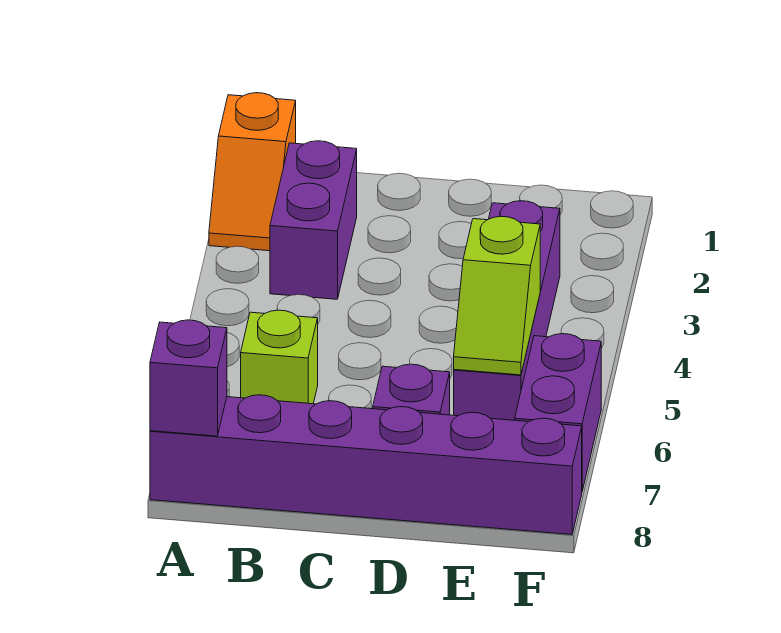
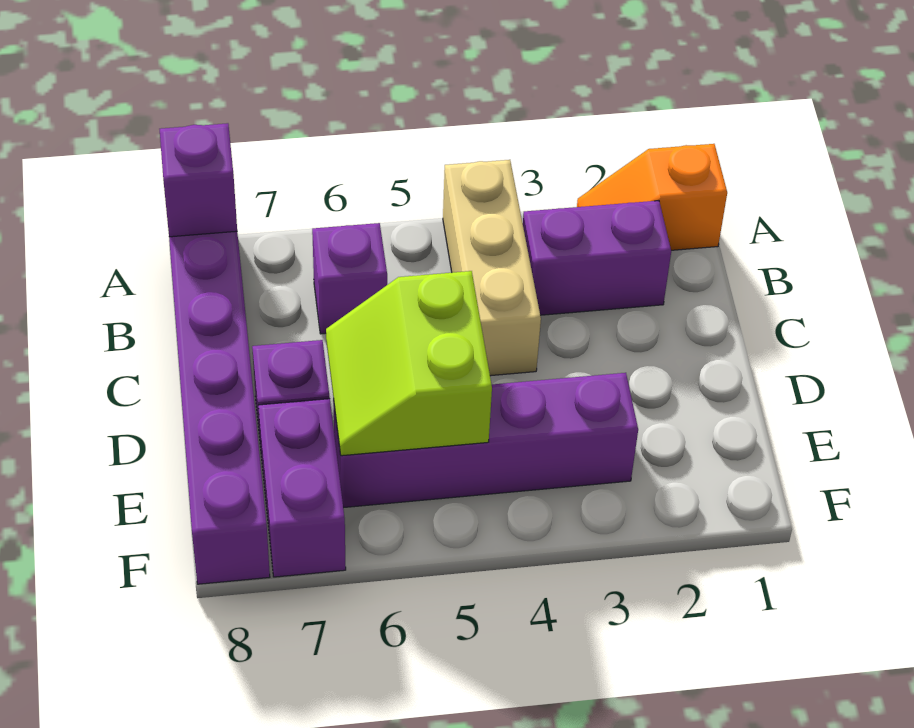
none -> tan 1x3 brick [443,160,541,376]
lime 1x1 brick [241,310,318,404] -> purple 1x1 brick [312,223,387,334]
lime 1x2 slope [454,216,540,375] -> lime 2x2 slope [326,271,492,456]
purple 1x2 brick [515,333,601,491] -> purple 1x2 brick turned to [258,399,346,577]

